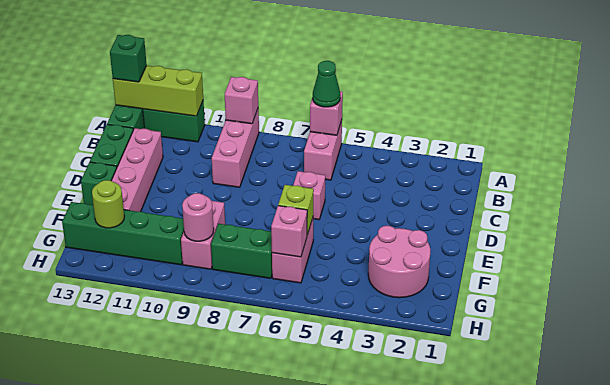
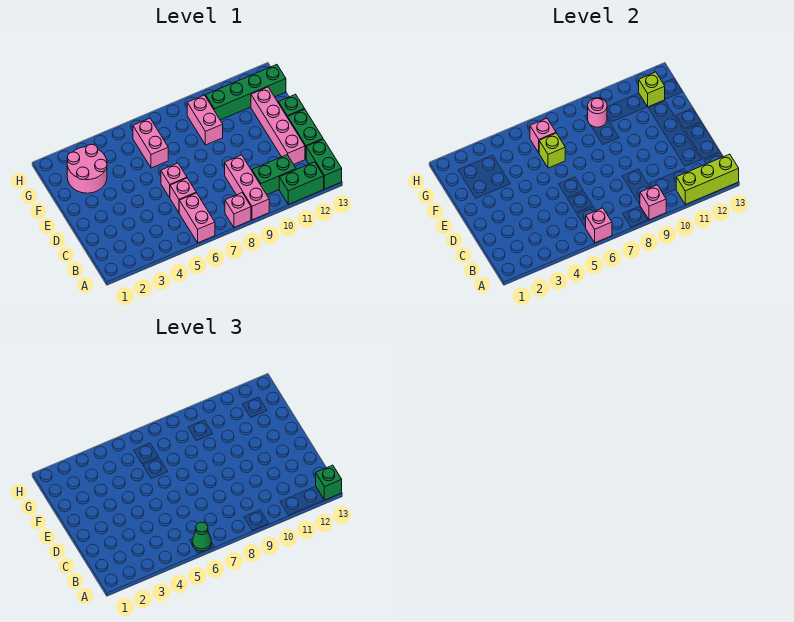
none -> pink 1x1 brick [225,193,251,227]
none -> pink 1x1 brick [170,178,196,212]
green 1x2 brick [211,224,272,278] -> green 1x2 brick moved to [252,155,296,195]
lime 1x1 round brick [92,180,124,228] -> lime 1x1 brick [639,72,665,107]

